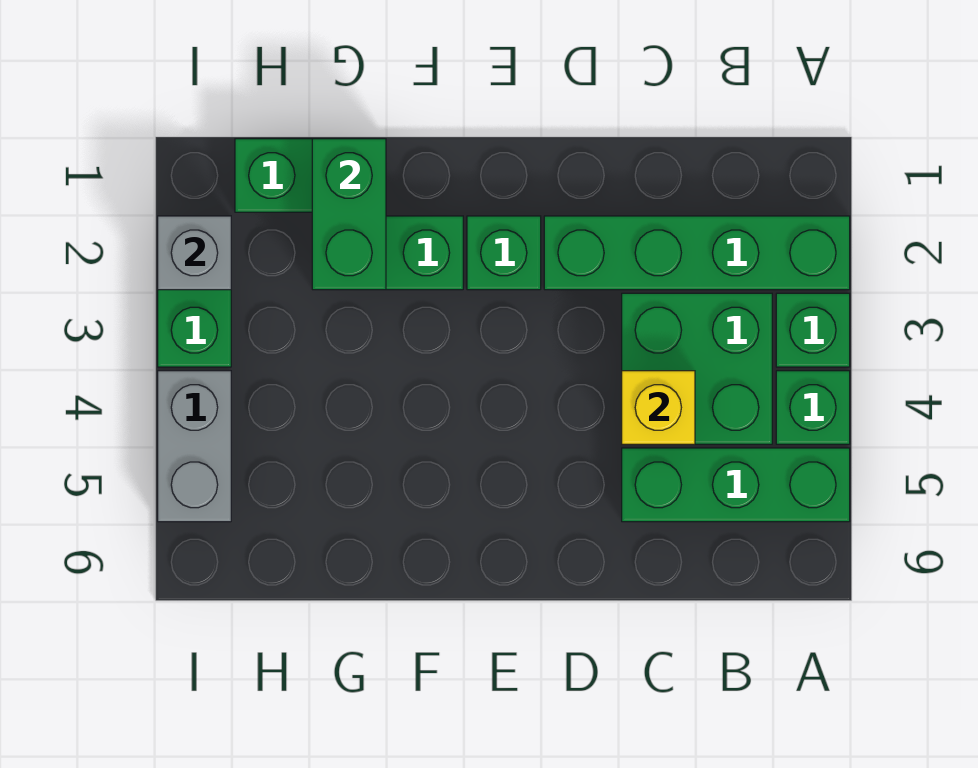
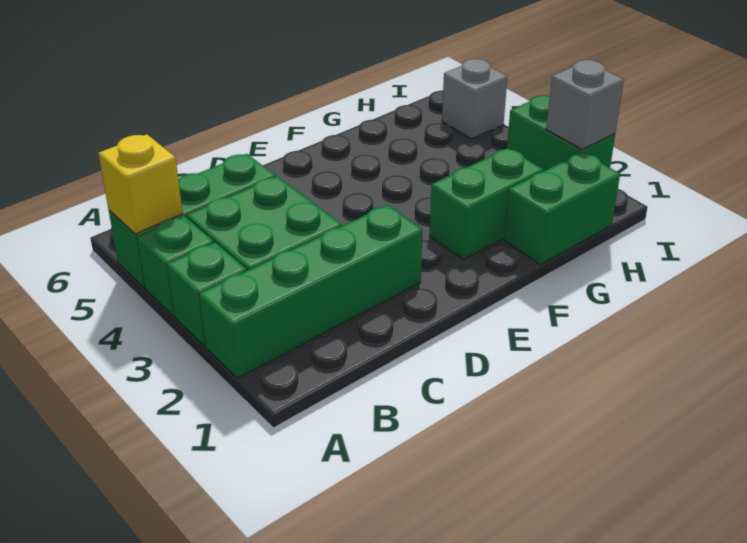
yellow 1x1 brick [622,371,695,444] -> yellow 1x1 brick moved to [98,134,183,234]
green 1x1 brick [467,216,541,290] -> none
green 1x2 brick [312,139,386,290] -> none
grey 1x2 brick [158,371,231,522] -> grey 1x1 brick [442,59,508,139]

